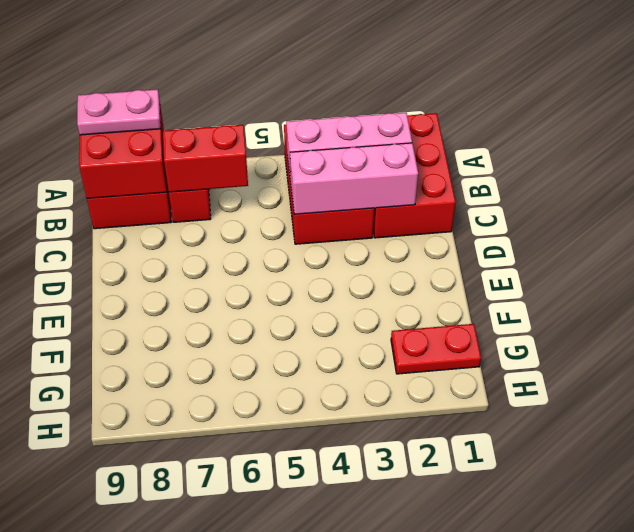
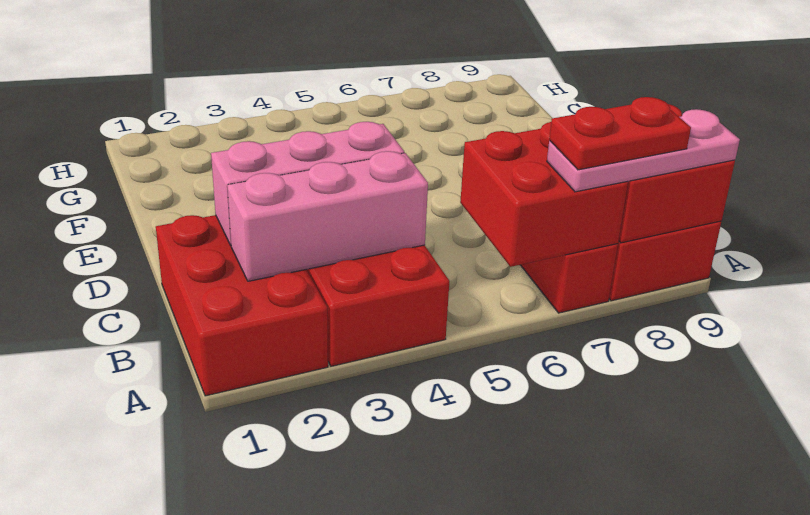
pink 1x2 plate [77,89,161,135] -> pink 1x3 plate [547,109,740,192]
red 1x2 brick [163,125,248,192] -> red 2x2 brick [460,122,628,267]
red 1x2 plate [391,324,481,374] -> red 1x2 plate moved to [549,97,691,170]

